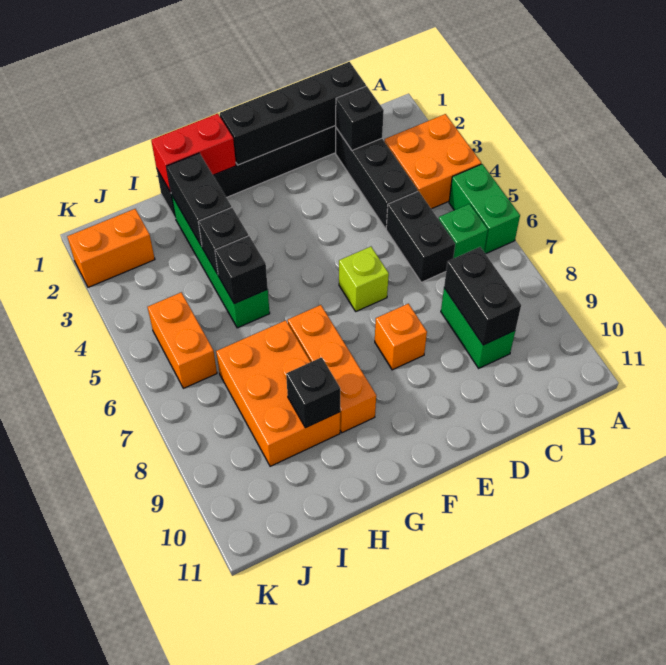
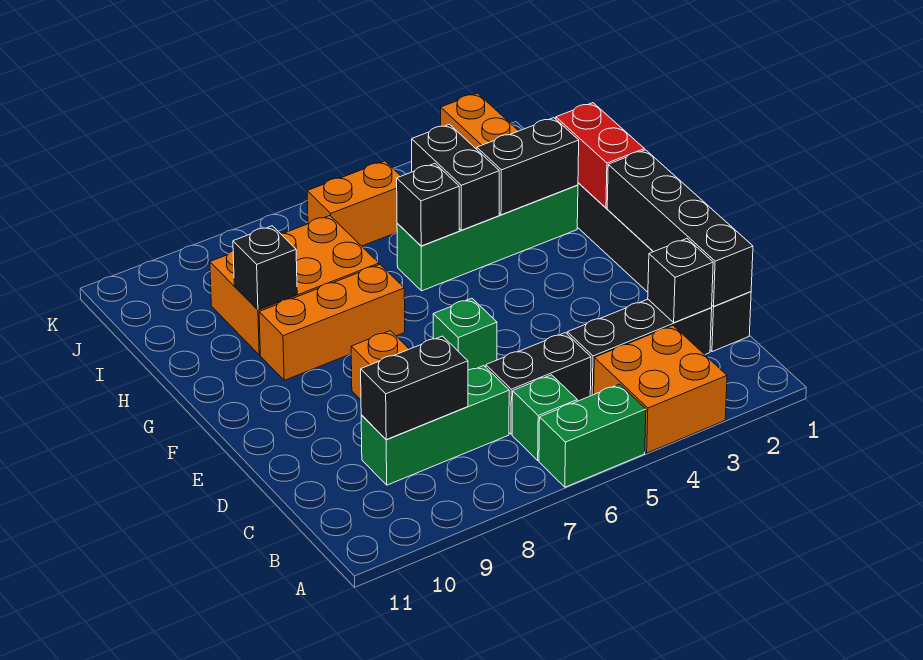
green 1x2 brick [441,288,515,368] -> green 1x3 brick [361,366,509,485]
lime 1x1 brick [339,247,389,311] -> green 1x1 brick [433,298,497,370]
black 1x1 brick [198,207,248,274] -> black 1x2 brick [412,124,499,230]

